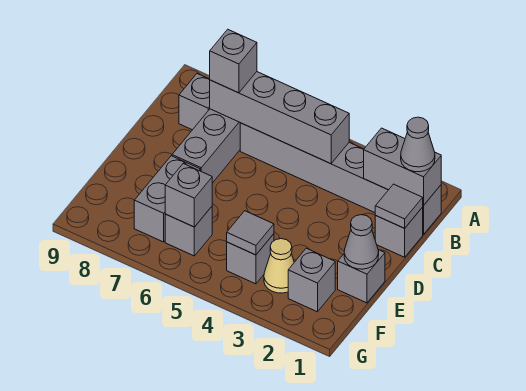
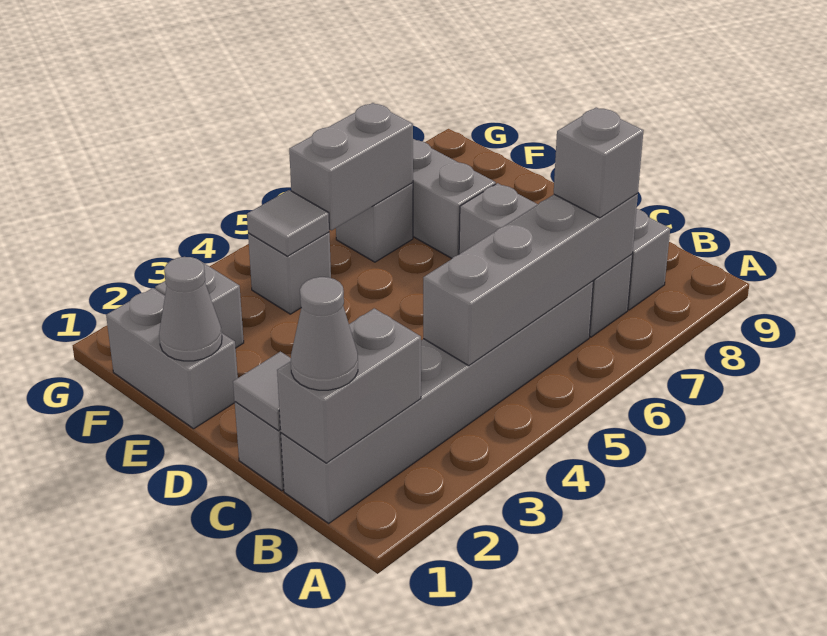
grey 1x1 brick [338,250,385,303] -> grey 1x2 brick [106,288,238,429]
tan 1x1 cone [264,239,294,293] -> none
grey 1x1 brick [165,164,212,227] -> grey 1x2 brick [289,103,413,230]

